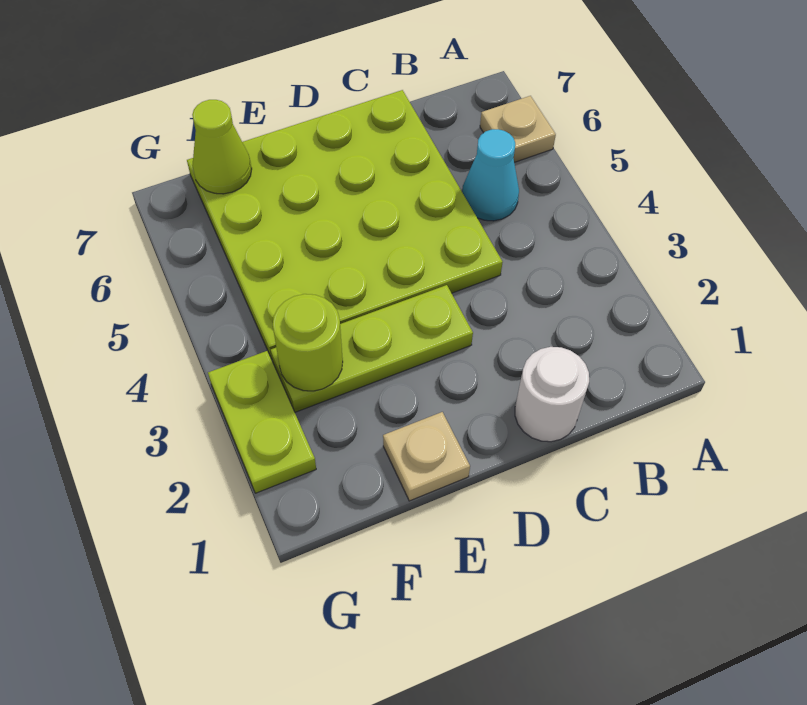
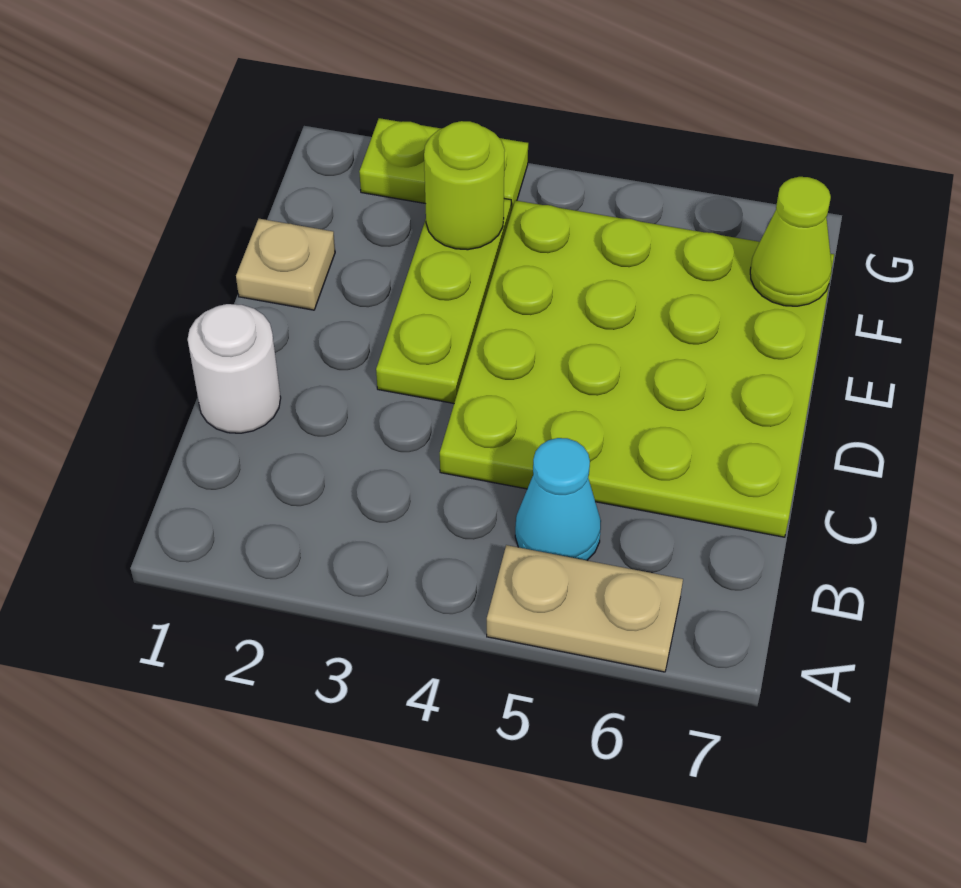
tan 1x1 plate [480,96,556,162] -> tan 1x2 plate [487,545,683,672]

